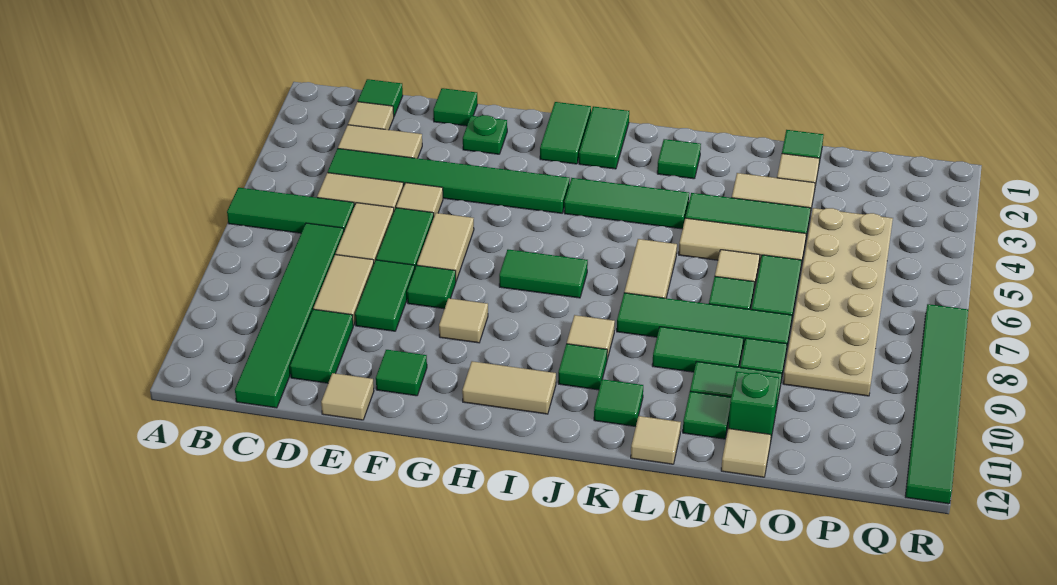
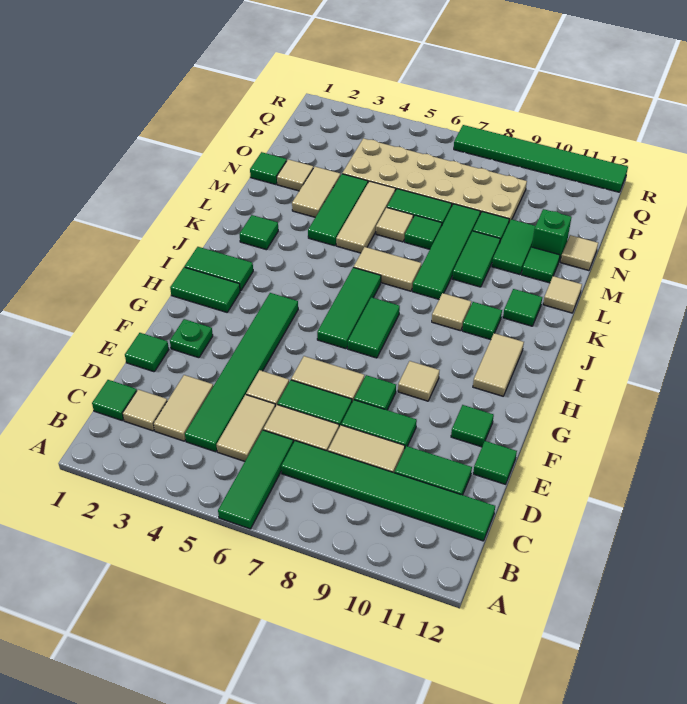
tan 1x1 tile [321,373,374,420] -> green 1x1 tile [473,441,517,484]
green 1x3 tile [564,178,689,229] -> green 1x3 tile moved to [317,267,381,349]

